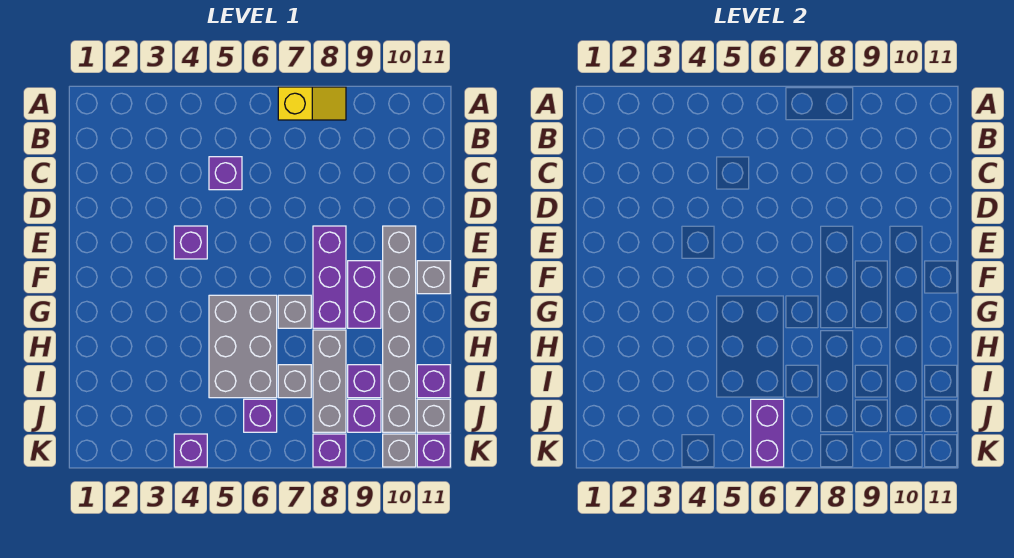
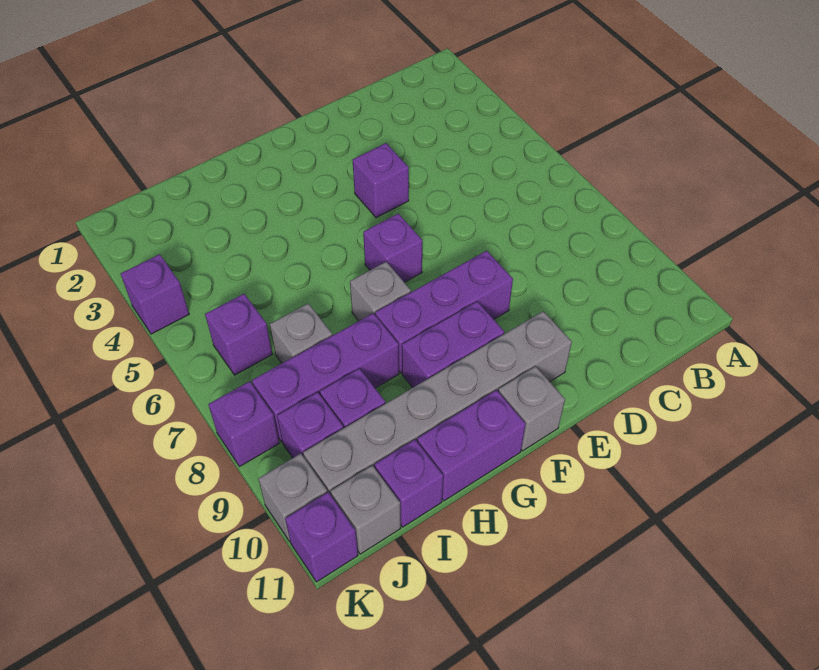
yellow 1x2 slope [278,87,346,120] -> none
purple 1x1 brick [209,157,242,190] -> purple 1x1 brick moved to [363,213,422,282]
grey 2x3 brick [209,295,277,398] -> none
grey 1x3 brick [313,330,346,432] -> purple 1x3 brick [252,313,399,442]
purple 1x2 brick [751,399,784,467] -> purple 1x2 brick moved to [417,390,526,501]

